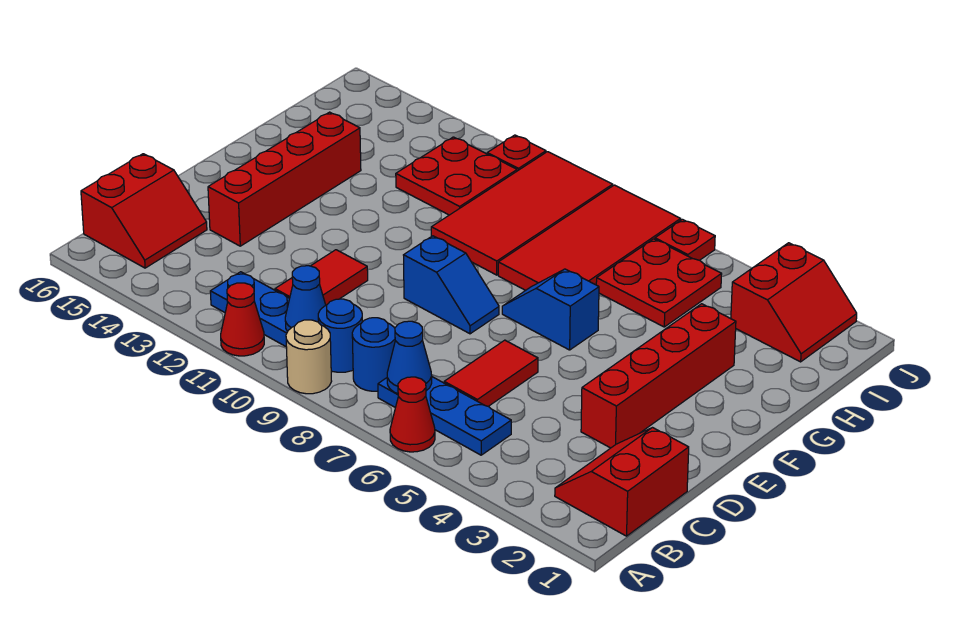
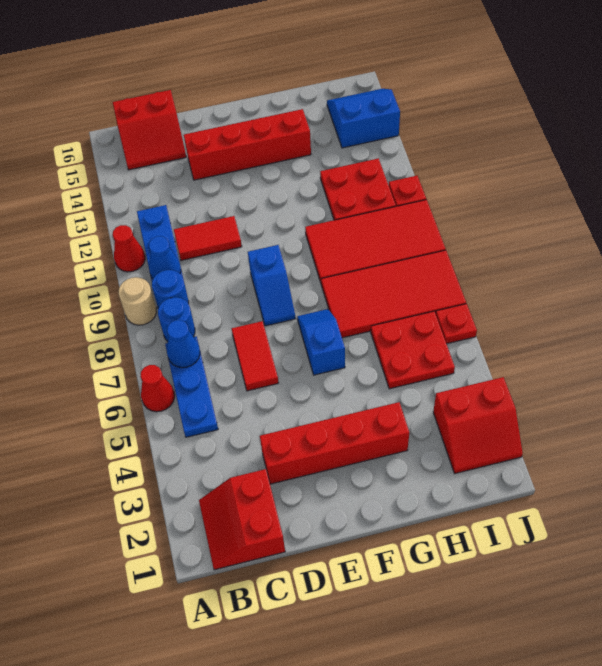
red 2x2 slope [555,428,689,536] -> red 2x2 slope turned to [199,469,285,570]
red 1x2 tile [444,340,538,406] -> red 1x2 tile turned to [232,321,278,391]
none -> blue 2x2 slope [327,89,400,148]

